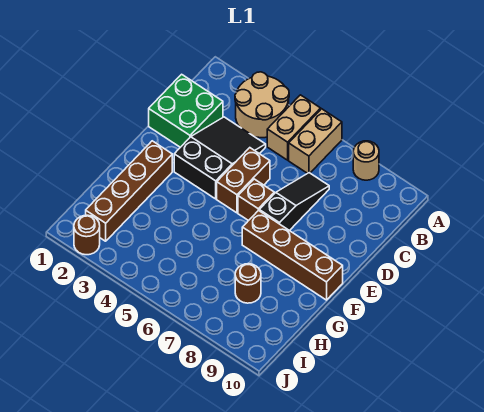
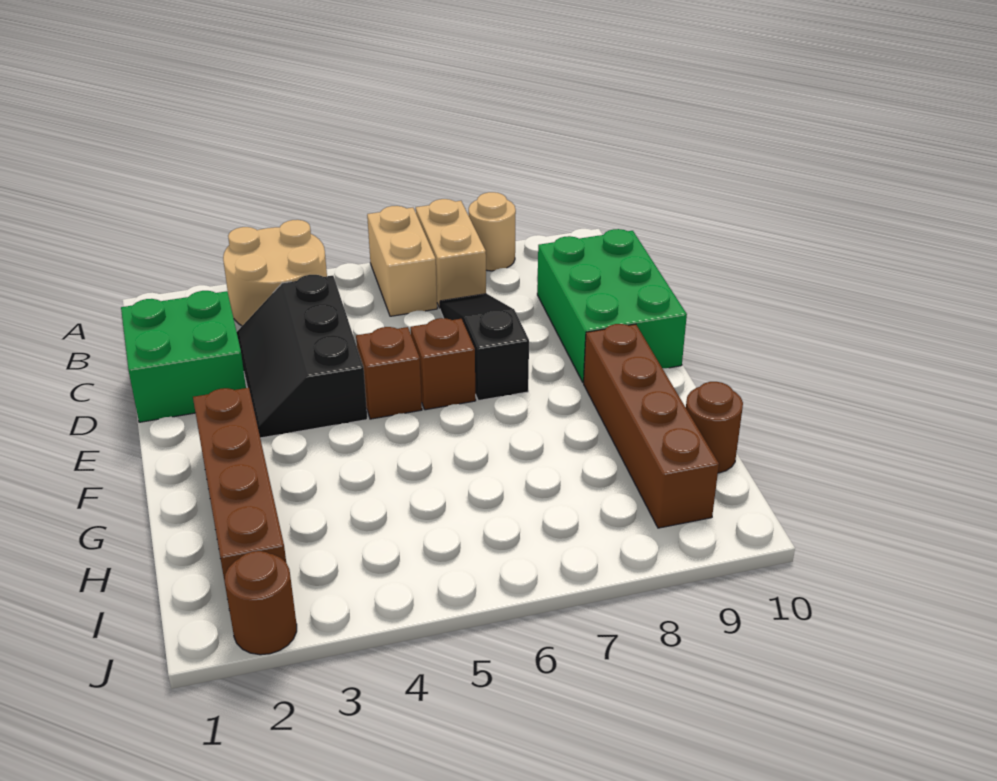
tan 1x2 brick [267,95,321,160] -> tan 1x2 brick moved to [416,199,486,308]
black 2x3 slope [174,117,266,199] -> black 2x3 slope turned to [237,275,367,438]
none -> green 2x3 brick [537,229,687,383]
brown 1x2 brick [217,148,270,213] -> brown 1x1 brick [356,327,422,419]
brown 1x4 brick [242,210,343,300] -> brown 1x4 brick turned to [584,324,719,528]
brown 1x1 round brick [235,264,261,303] -> brown 1x1 round brick moved to [686,382,743,473]

